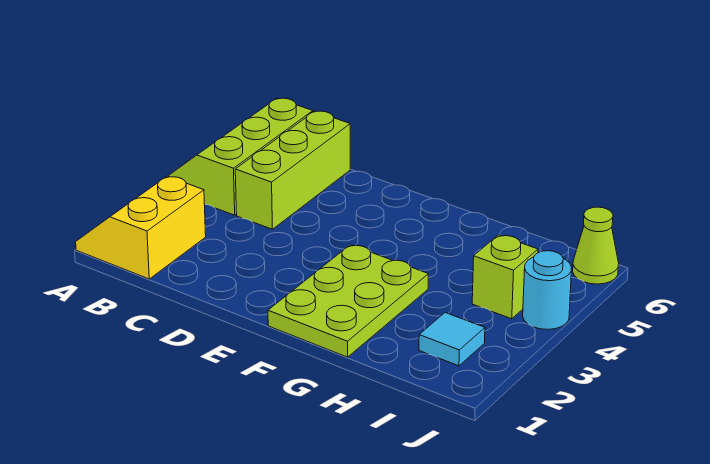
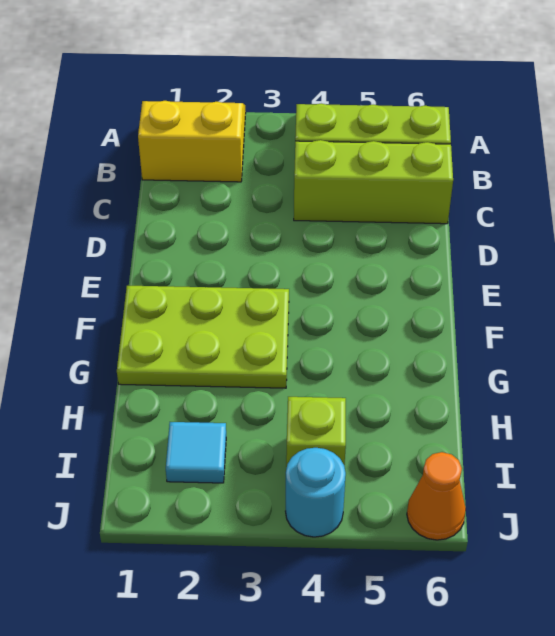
lime 1x1 cone [573,207,619,284] -> orange 1x1 cone [407,452,466,540]

